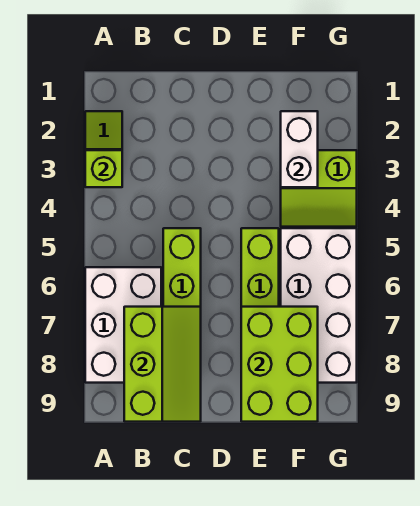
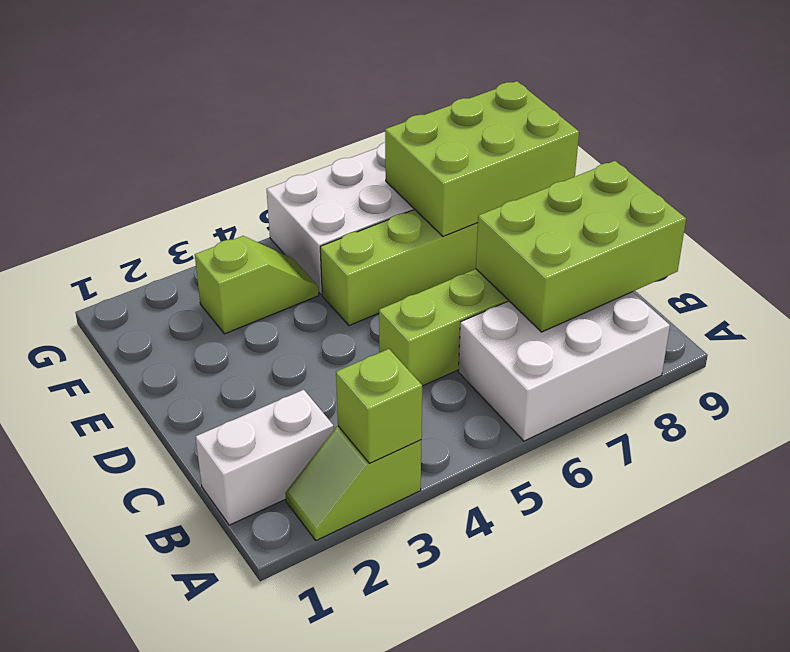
lime 2x3 slope [124,307,201,422] -> lime 2x3 brick [476,161,686,332]
white 1x2 brick [281,111,318,187] -> white 1x2 brick moved to [196,390,334,525]
lime 2x2 slope [281,150,357,227] -> lime 1x2 slope [195,236,319,334]

